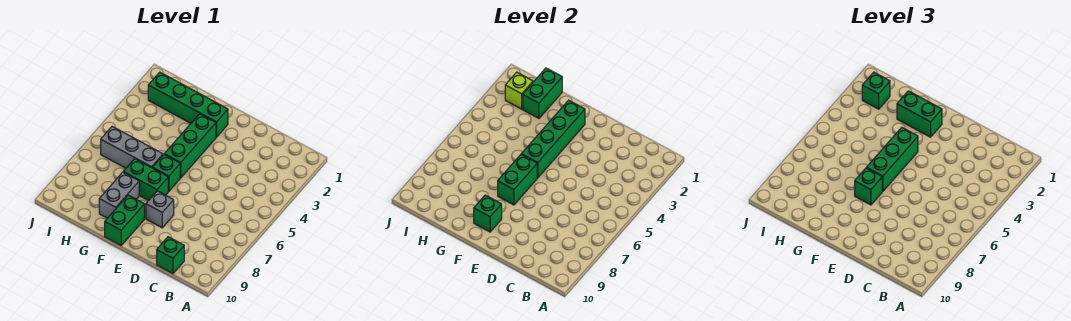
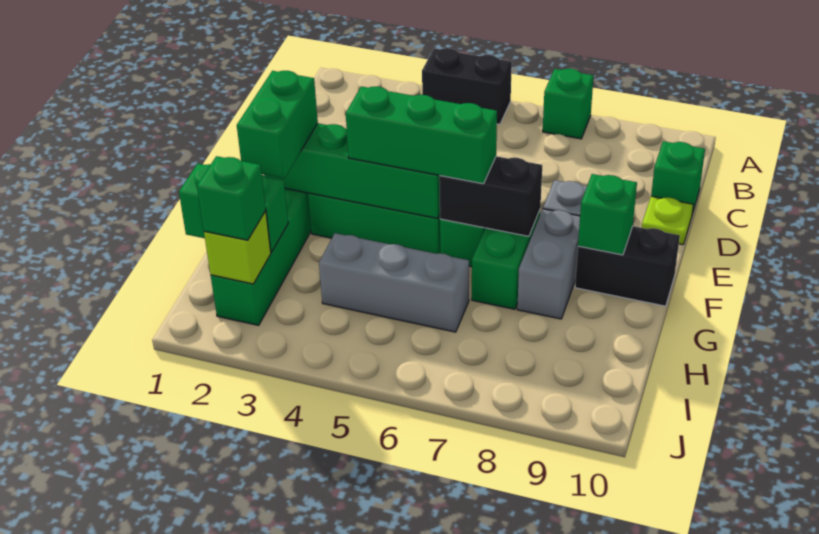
none -> black 1x2 brick [422,48,512,124]
none -> lime 1x1 plate [642,196,693,245]
green 1x2 brick [498,155,537,205] -> black 1x2 brick [439,156,542,236]
green 1x1 brick [855,168,882,205] -> green 1x1 brick moved to [543,69,593,139]
green 1x2 brick [105,195,145,245] -> black 1x2 brick [575,226,680,306]
grey 1x3 brick [101,127,163,168] -> grey 1x3 brick turned to [319,233,469,332]
grey 1x2 brick [99,172,139,218] -> grey 1x2 brick turned to [517,209,580,319]

